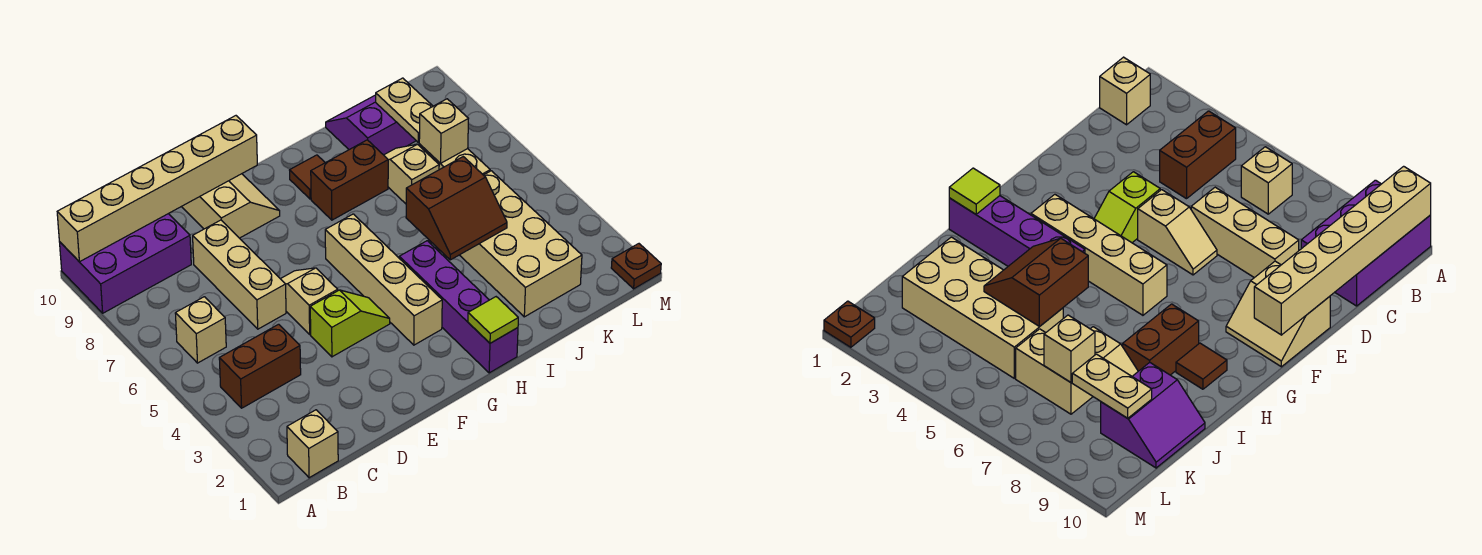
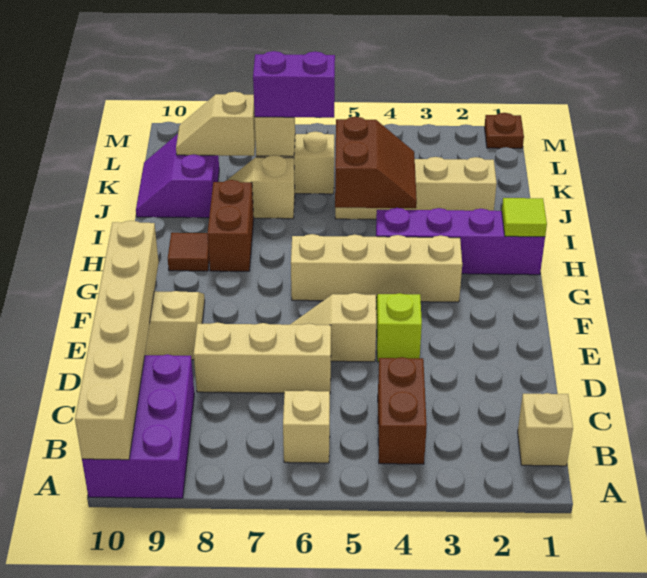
tan 2x4 brick [460,171,582,317] -> tan 1x4 brick [335,157,497,219]
none -> purple 1x2 brick [253,51,335,118]
tan 1x2 plate [376,78,433,142] -> tan 1x2 slope [176,92,256,156]

